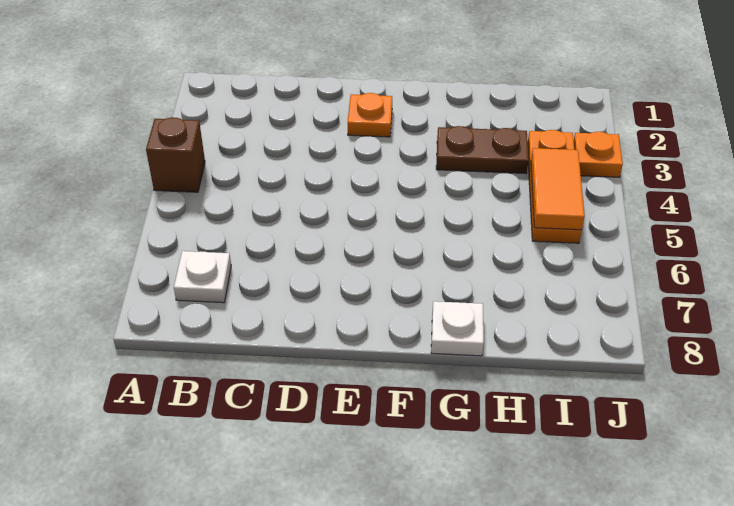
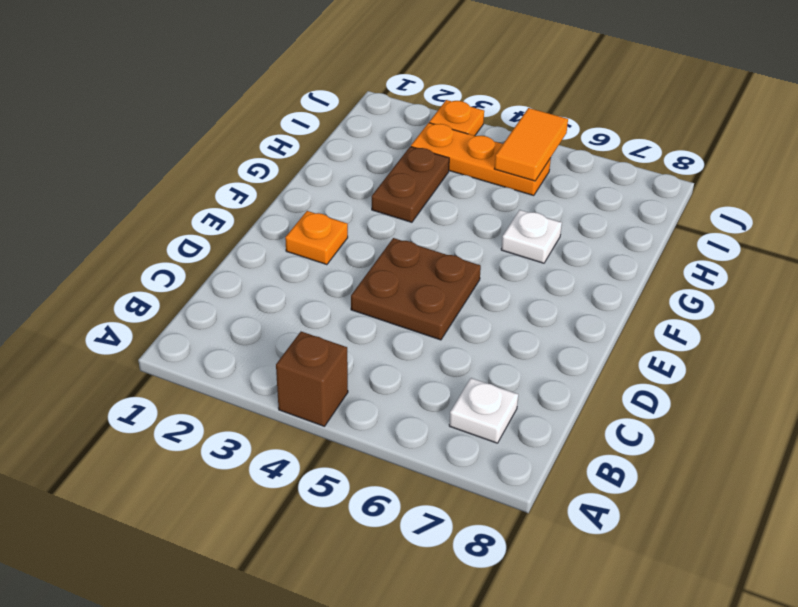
none -> brown 2x2 plate [351,238,481,340]
white 1x1 plate [431,301,484,356] -> white 1x1 plate moved to [501,210,562,263]
orange 1x2 tile [531,148,585,230] -> orange 1x2 tile turned to [494,108,568,181]

